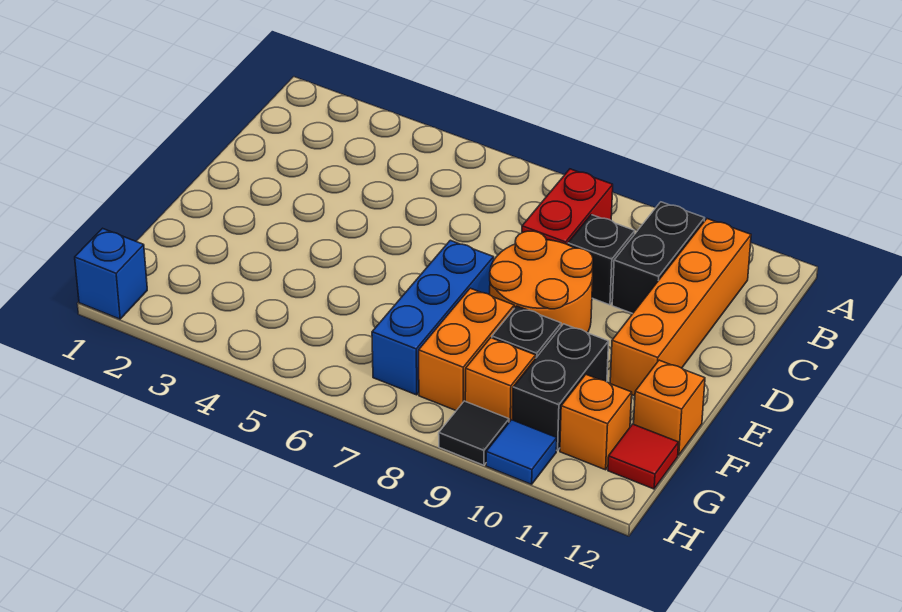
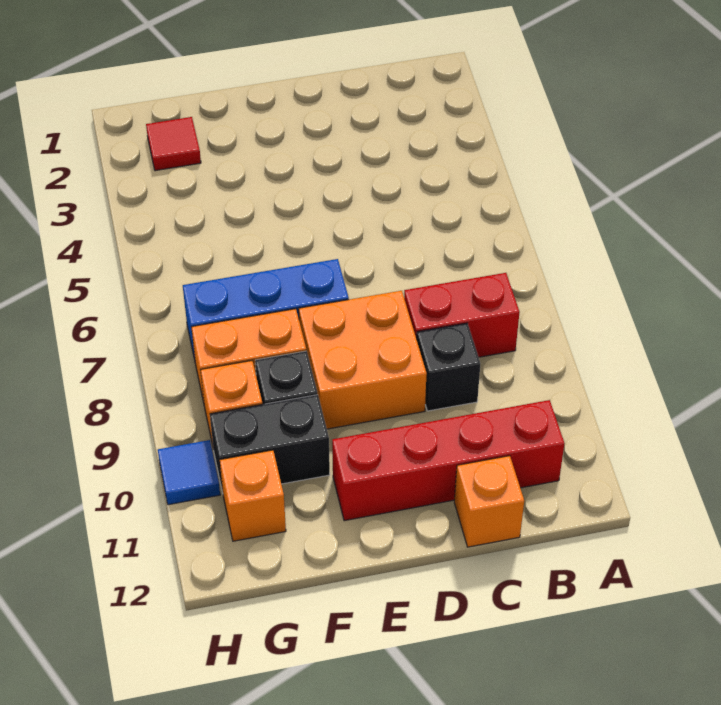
black 1x2 brick [612,202,705,314] -> none
orange 1x4 brick [610,219,751,396] -> red 1x4 brick [332,400,565,521]
orange 2x2 round brick [490,231,593,333] -> orange 2x2 brick [299,291,427,429]
orange 1x1 brick [634,360,705,455] -> orange 1x1 brick moved to [454,456,524,547]
red 1x1 tile [608,424,679,489] -> red 1x1 tile moved to [146,117,201,171]
blue 1x1 brick [75,228,147,319] -> none
black 1x1 tile [439,401,509,465] -> none

